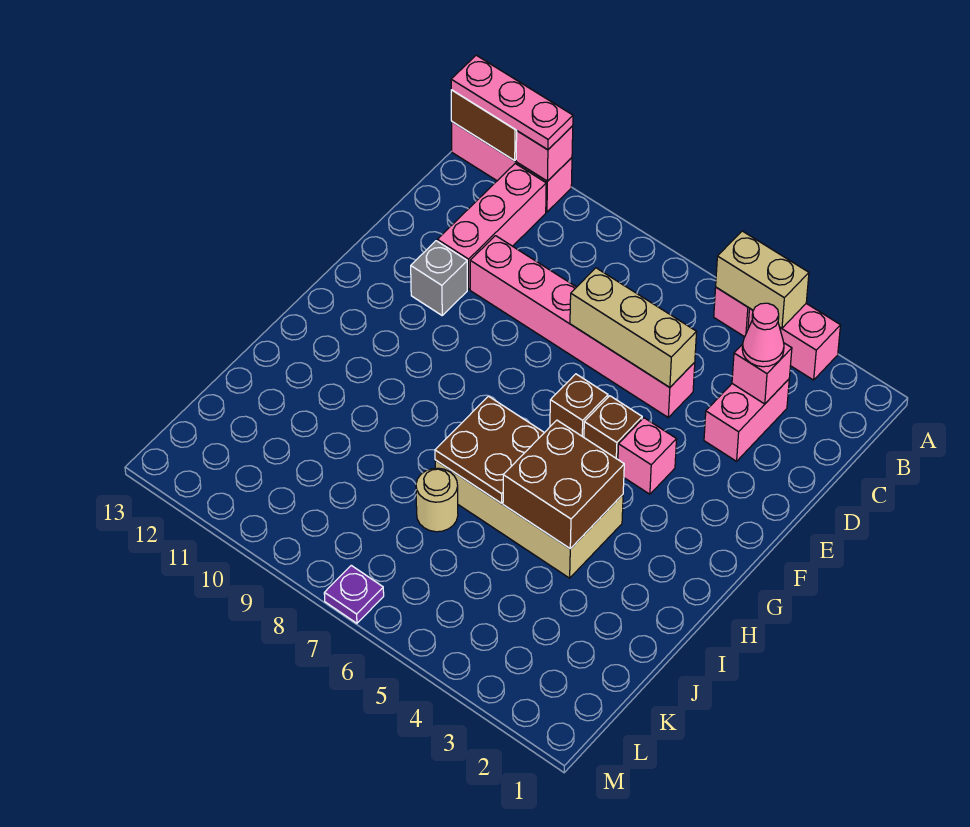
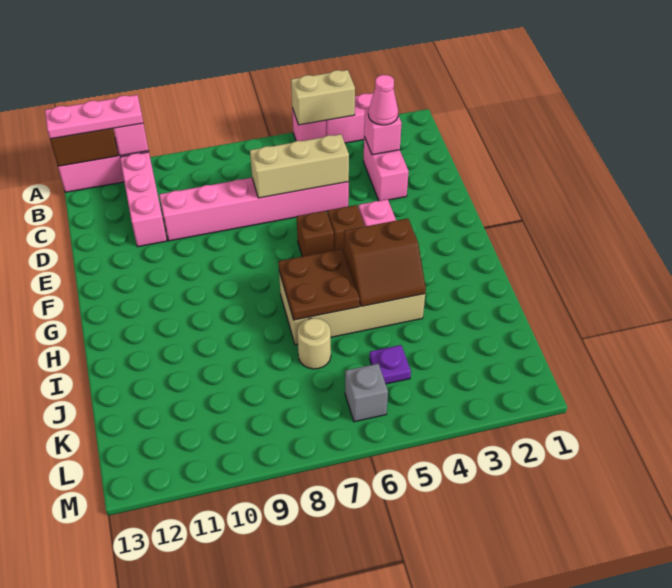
grey 1x1 brick [411,241,467,315] -> grey 1x1 brick moved to [345,364,388,422]
brown 2x2 brick [503,420,624,549] -> brown 2x2 slope [344,218,426,306]
purple 1x1 plate [324,565,384,623] -> purple 1x1 plate moved to [370,345,411,384]

